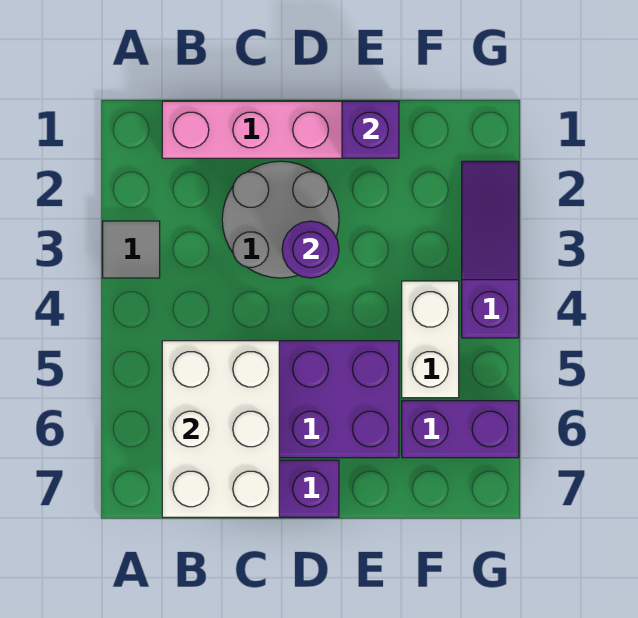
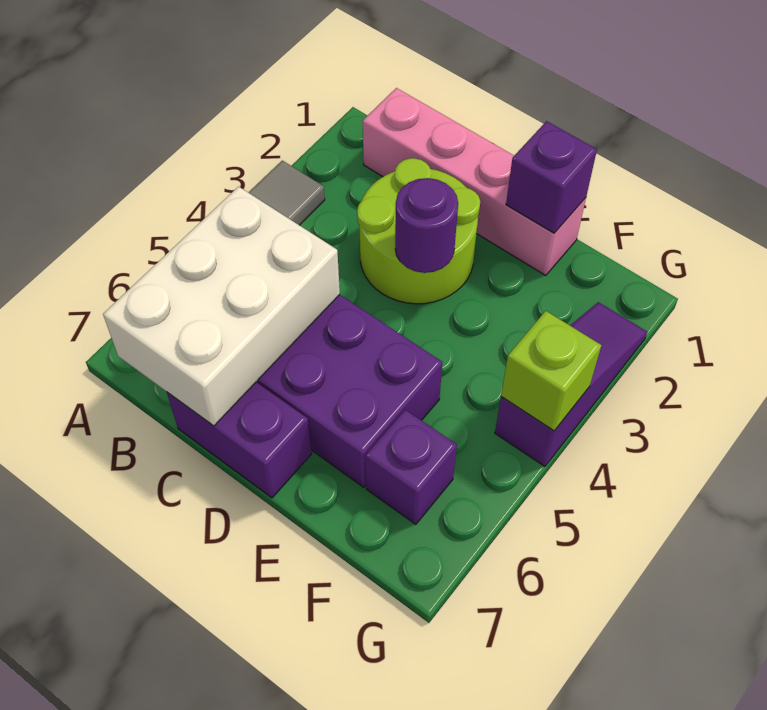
grey 2x2 round brick [222,161,339,278] -> lime 2x2 round brick [357,158,480,304]
white 1x2 brick [402,281,459,398] -> none
purple 1x2 brick [402,401,519,458] -> purple 1x1 brick [365,410,457,524]
none -> lime 1x1 brick [501,311,601,431]

